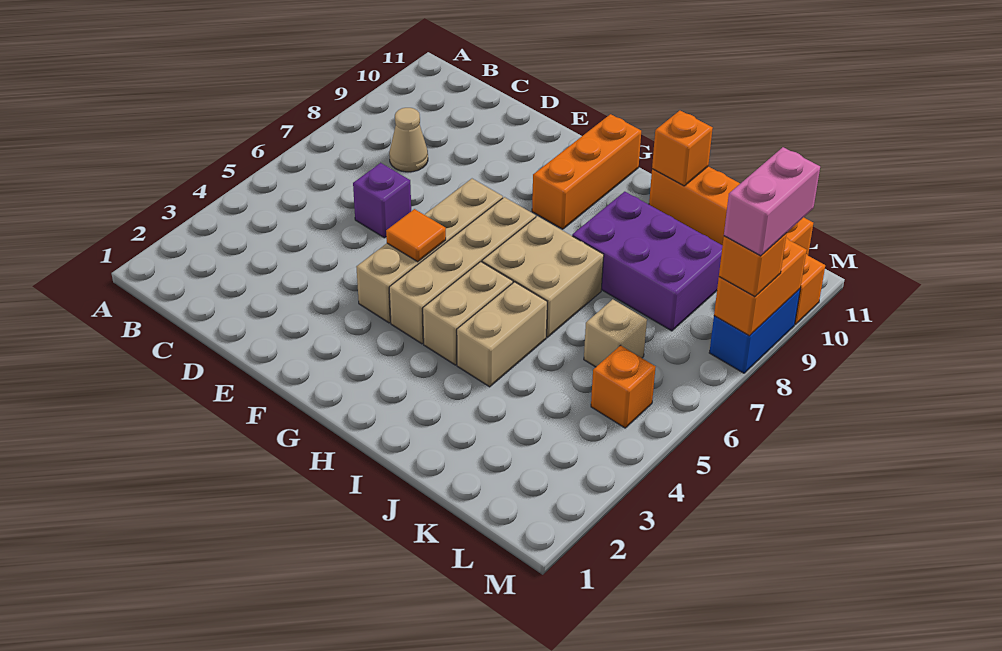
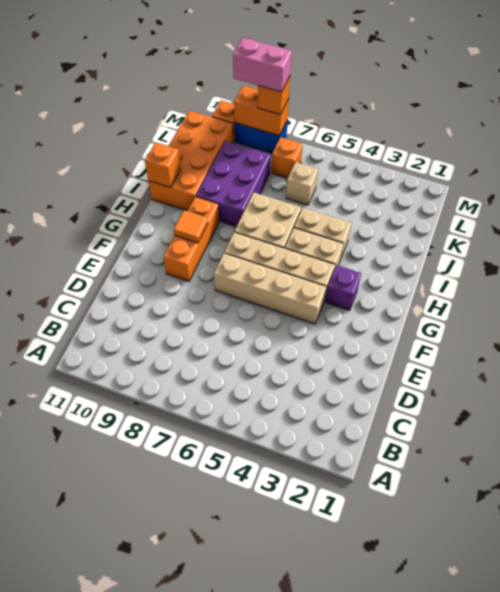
tan 1x1 cone [389,108,428,172] -> none
purple 1x1 brick [353,163,411,238] -> purple 1x1 brick moved to [325,265,361,311]
orange 1x1 tile [386,209,446,262] -> orange 1x1 tile moved to [174,210,208,243]
orange 1x3 brick [532,114,641,229] -> orange 1x3 brick turned to [163,197,219,281]
orange 1x4 brick [649,166,813,255] -> orange 2x4 brick [148,110,234,211]
orange 1x1 brick [591,345,655,428] -> orange 1x1 brick moved to [271,137,303,178]

